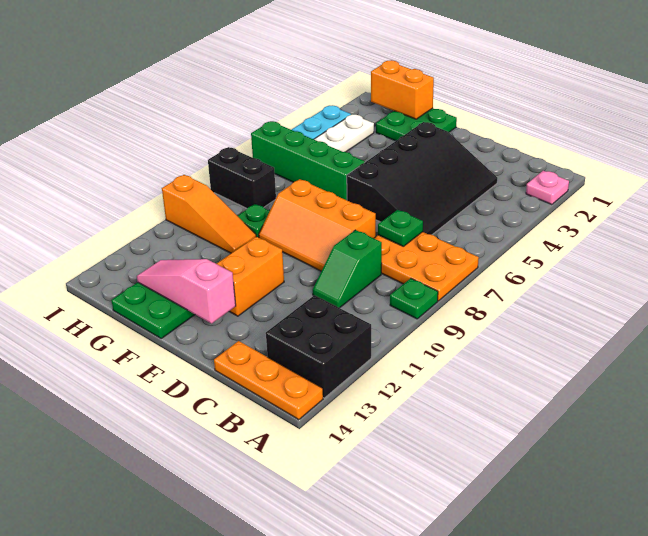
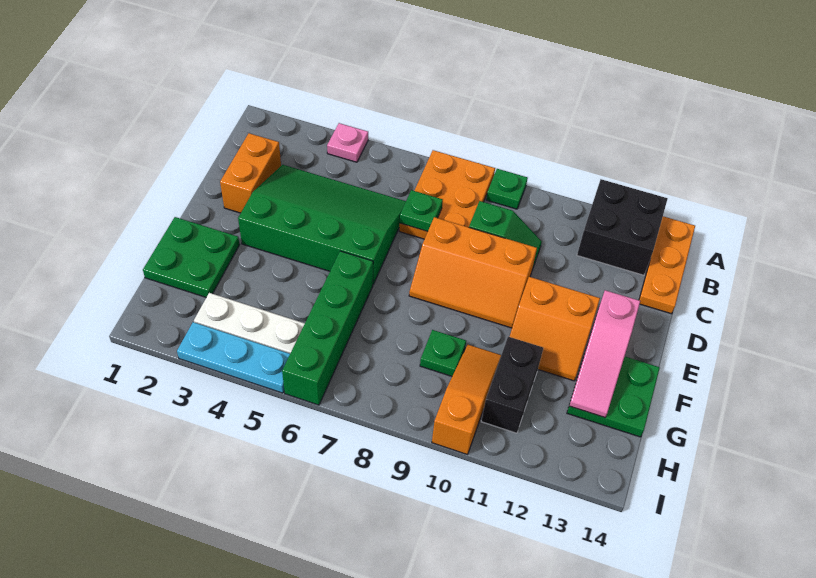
pink 1x1 plate [526,171,569,205] -> pink 1x1 plate moved to [327,123,368,162]
black 3x4 slope [347,122,497,235] -> green 3x4 slope [238,165,406,284]
orange 2x3 slope [259,179,376,271] -> orange 2x3 slope turned to [409,217,537,328]
orange 1x2 brick [371,60,434,119] -> orange 1x2 brick moved to [220,133,281,213]
black 1x2 brick [208,147,276,208] -> black 1x2 brick moved to [481,337,543,433]

